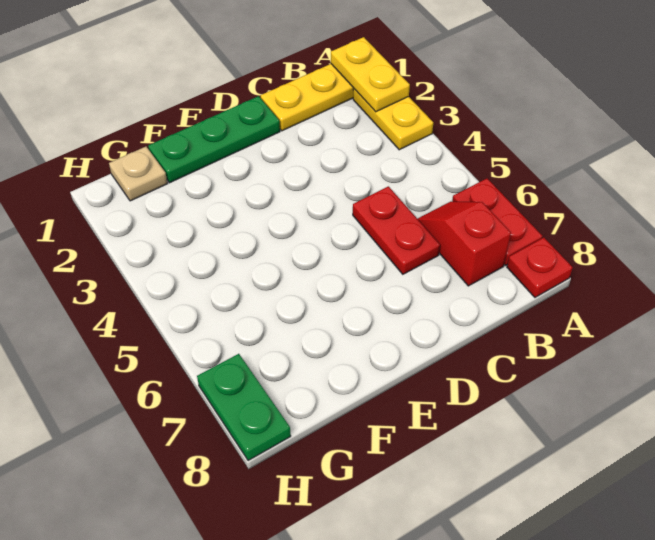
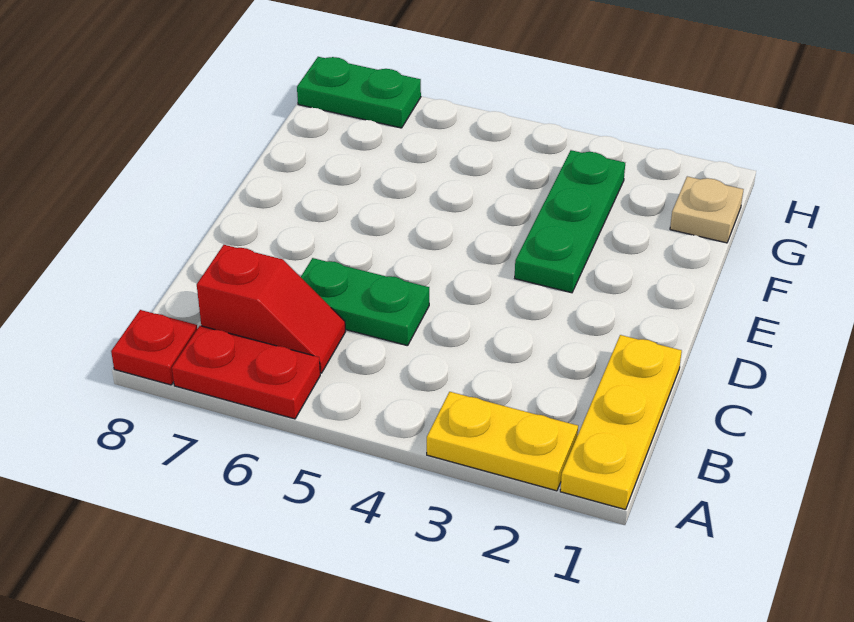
yellow 1x2 plate [331,37,410,112] -> none
red 1x2 plate [353,186,440,274] -> green 1x2 plate [301,258,429,346]
green 1x3 plate [148,96,280,183] -> green 1x3 plate moved to [515,150,625,293]

